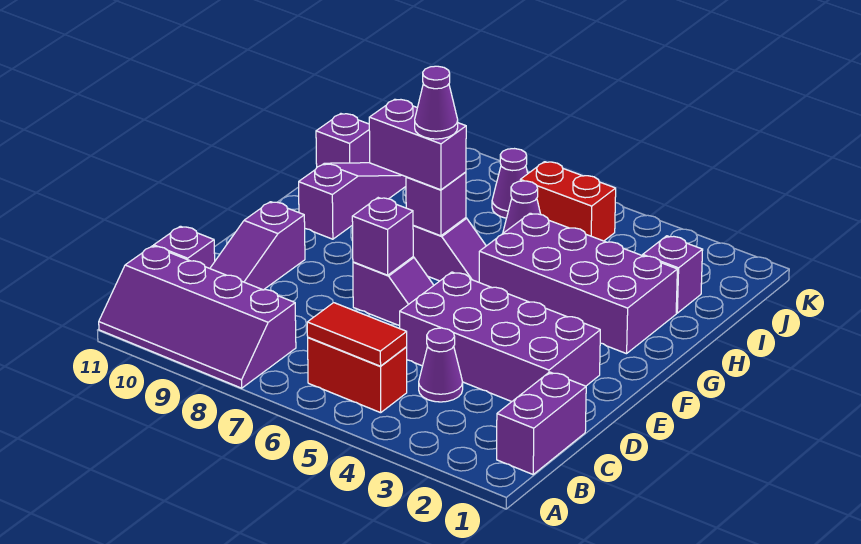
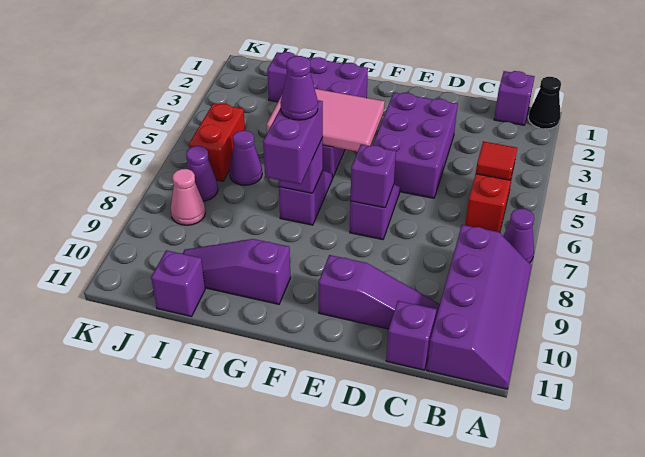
none -> black 1x1 cone [528,77,561,129]
purple 1x2 brick [497,372,586,474] -> purple 1x1 brick [494,71,535,125]
red 1x2 tile [307,303,407,366] -> red 1x1 tile [476,141,517,180]
purple 1x1 cone [419,328,463,402] -> purple 1x1 cone moved to [503,209,534,263]
purple 2x4 brick [400,272,600,402] -> purple 2x3 brick [373,93,458,198]
none -> pink 2x3 tile [267,89,385,152]
none -> pink 1x1 cone [171,169,205,225]

